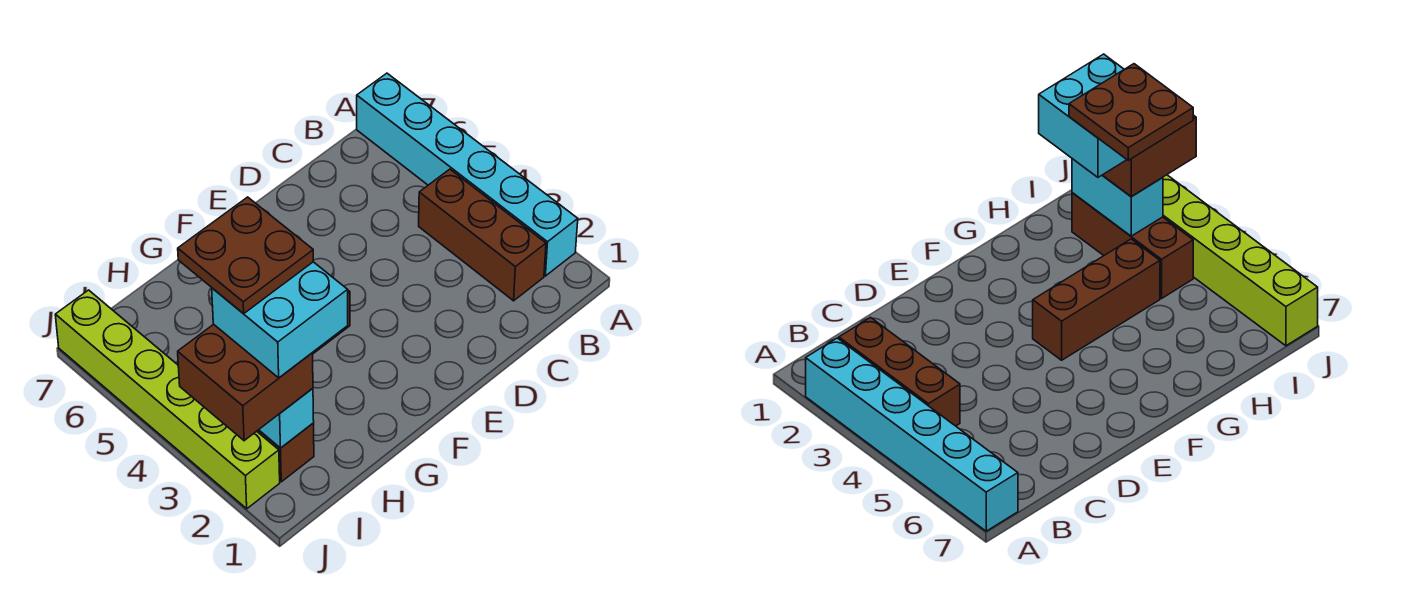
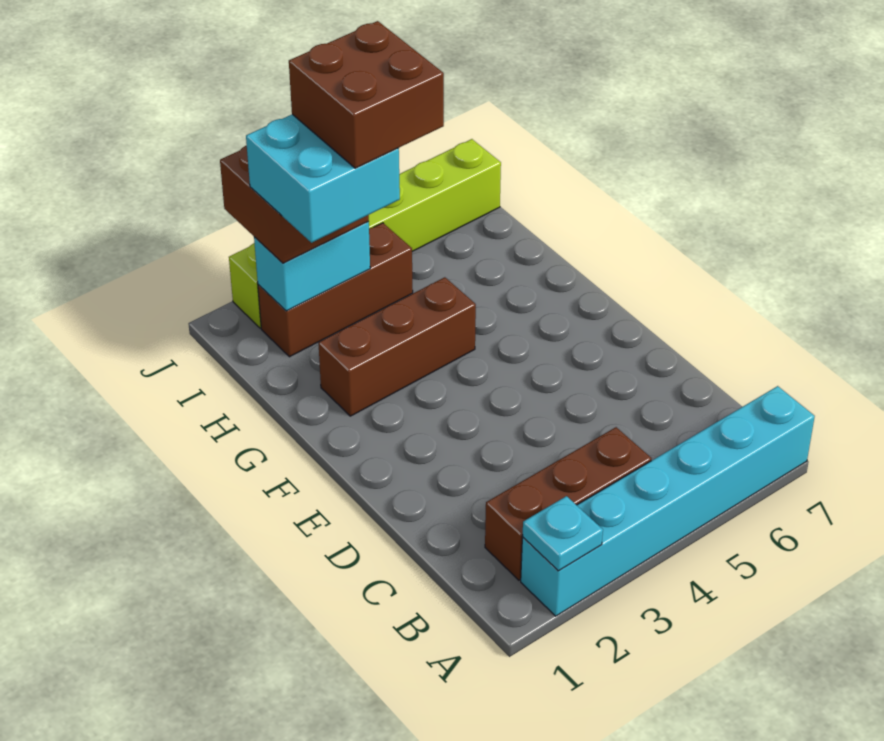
none -> cyan 1x1 plate [522,496,603,571]
brown 1x3 brick [1033,239,1160,360] -> brown 1x3 brick turned to [318,277,476,416]
brown 2x2 plate [178,197,314,314] -> brown 2x2 brick [289,21,444,168]

